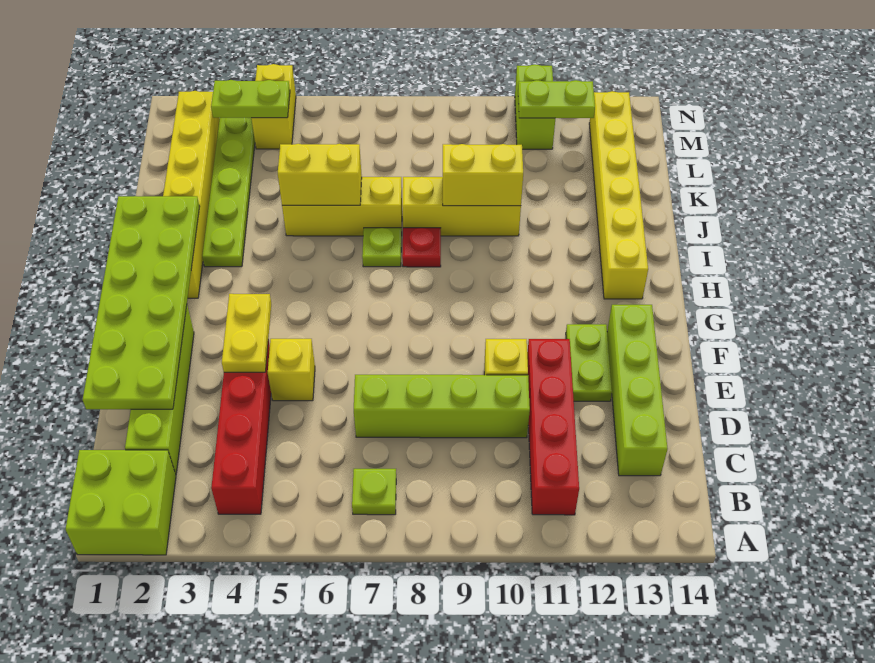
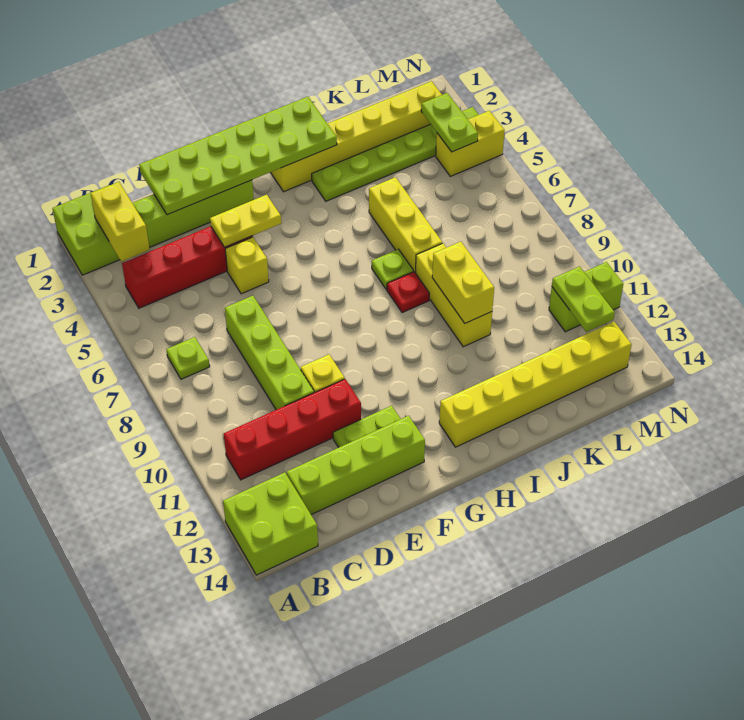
none -> lime 2x2 brick [223,472,318,575]
yellow 1x2 brick [278,144,362,205] -> yellow 1x2 brick moved to [91,182,150,262]

